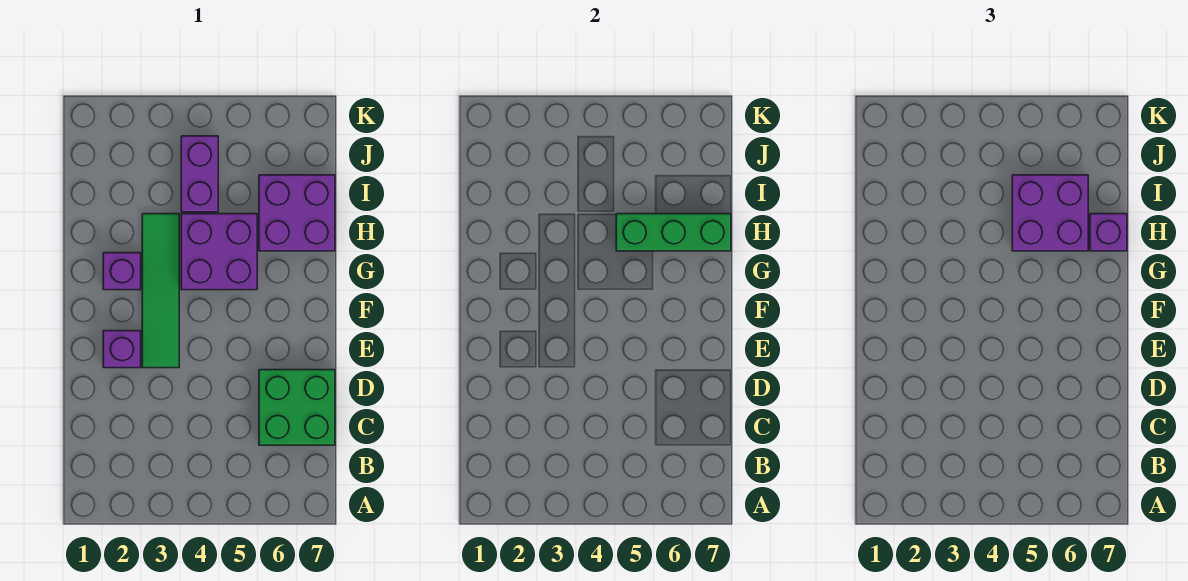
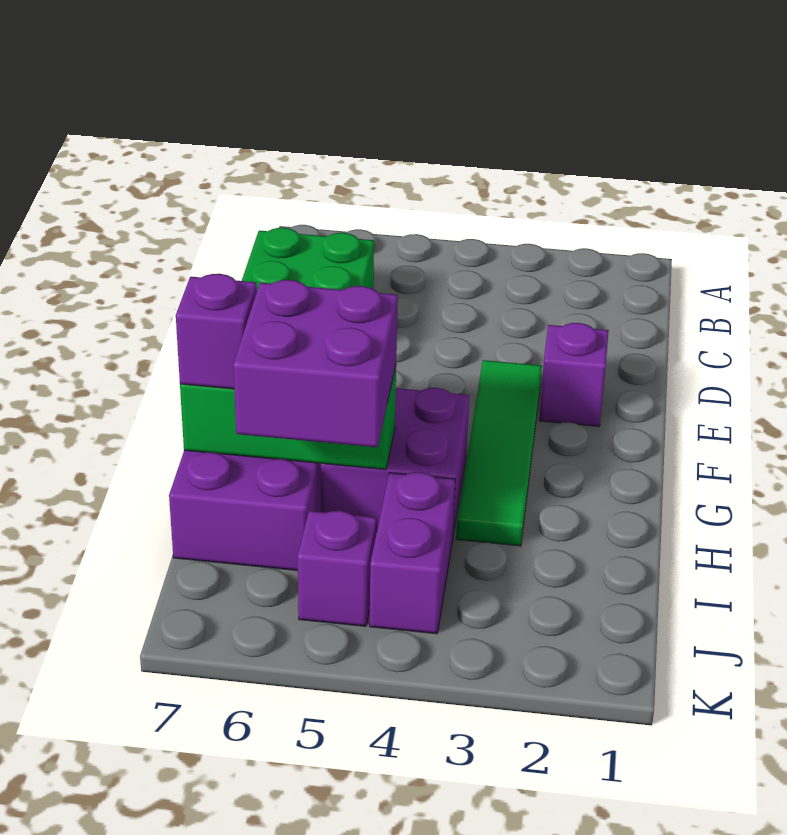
purple 1x1 brick [103,253,141,290] -> purple 1x1 brick moved to [298,511,376,626]

